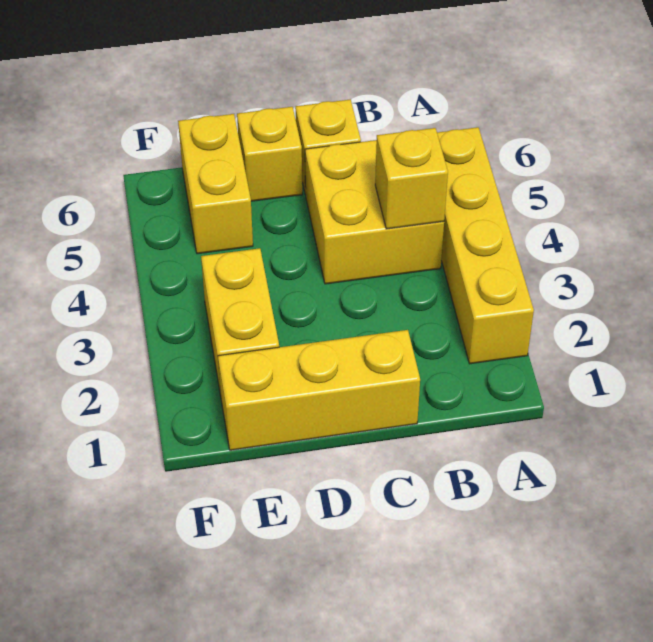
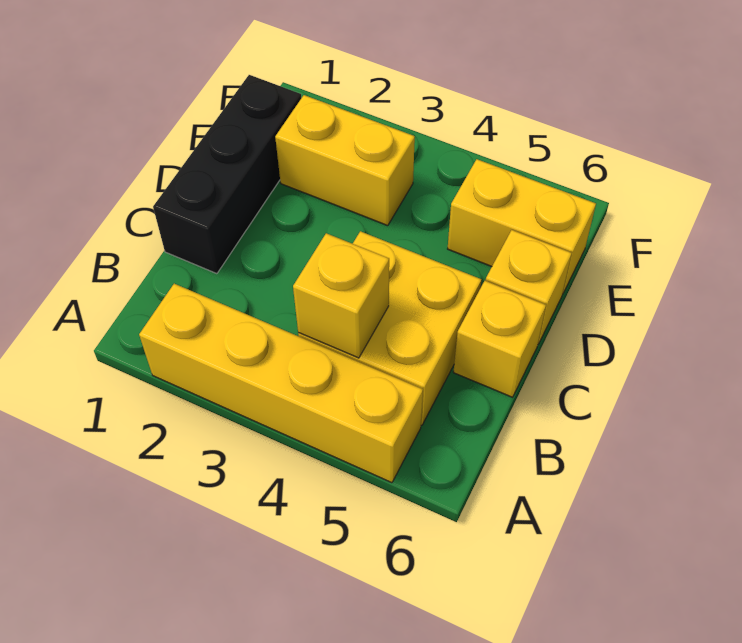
yellow 1x3 brick [218,330,420,450] -> black 1x3 brick [153,75,301,274]

